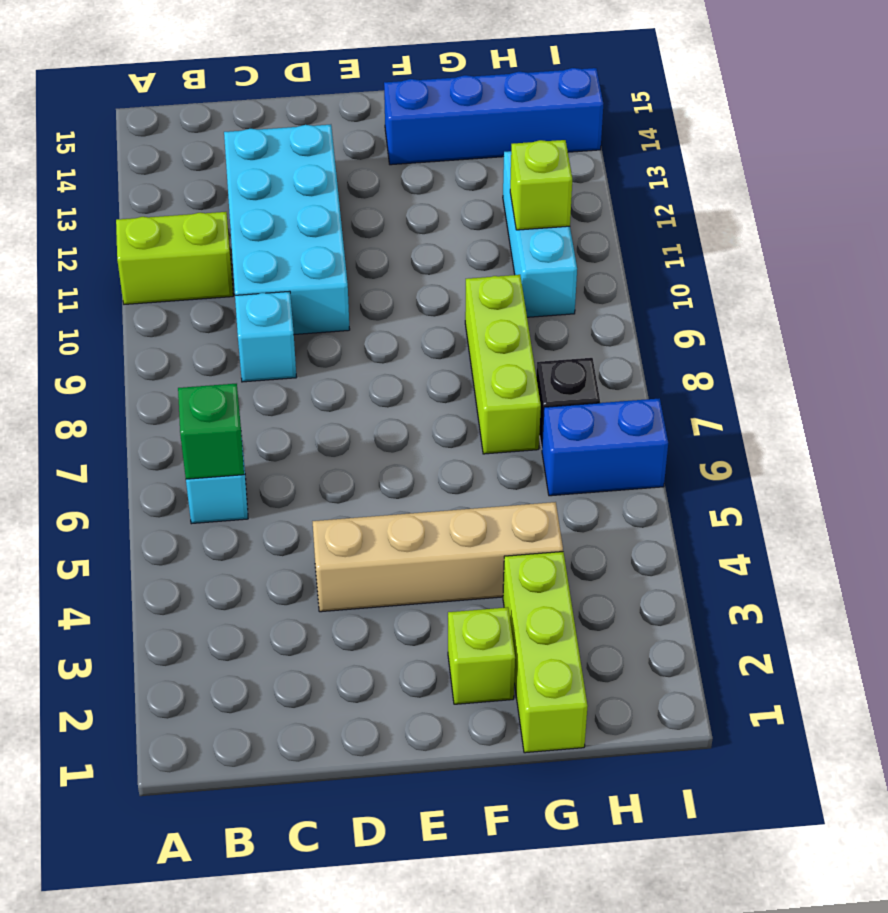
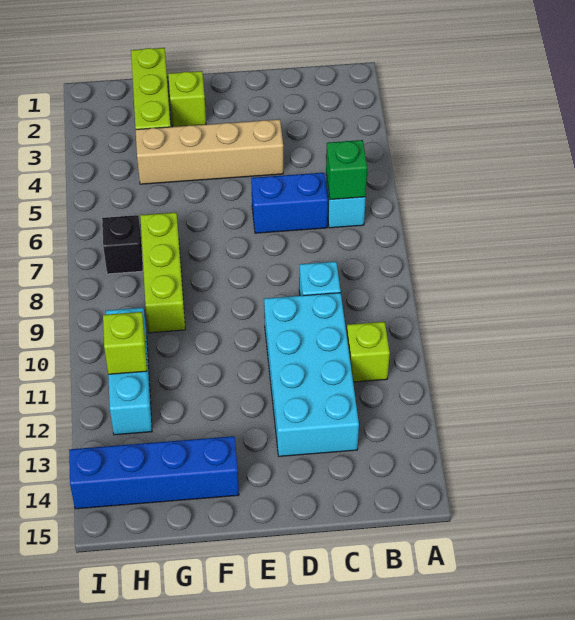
lime 1x2 brick [116,212,233,304] -> lime 1x1 brick [347,322,390,382]
blue 1x2 brick [542,398,668,496] -> blue 1x2 brick moved to [251,173,328,233]

